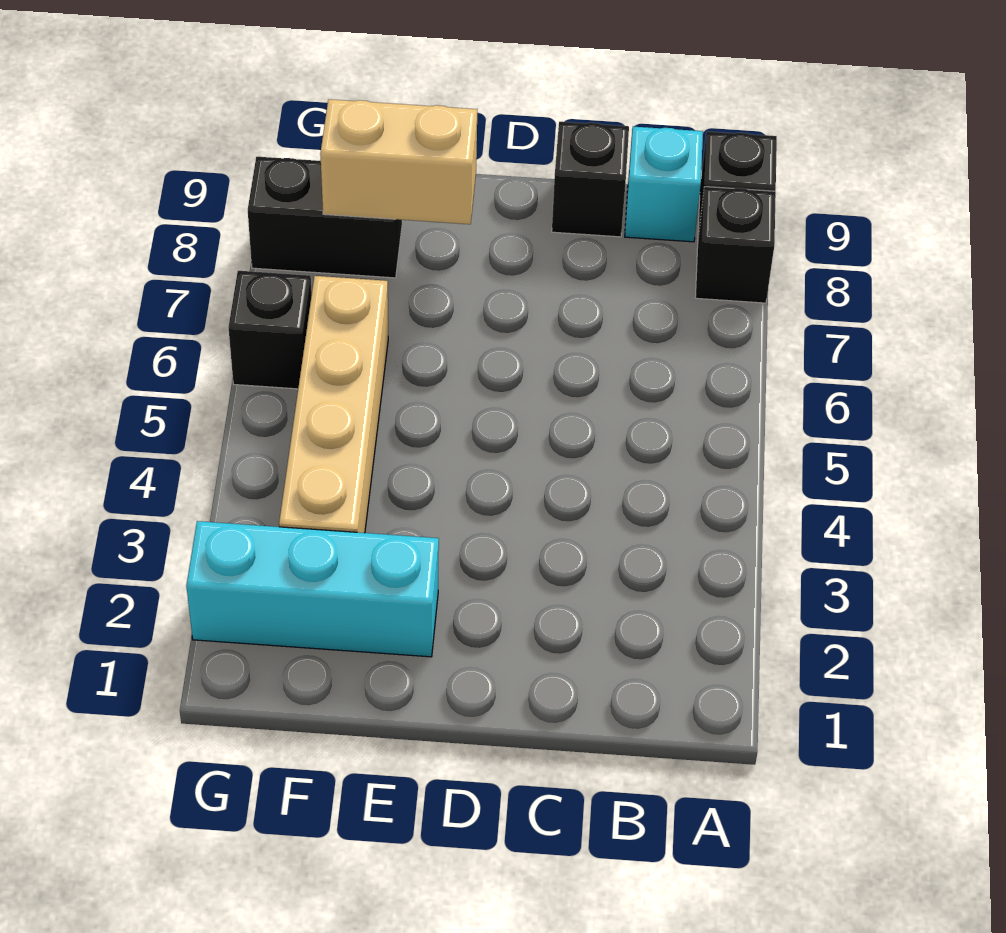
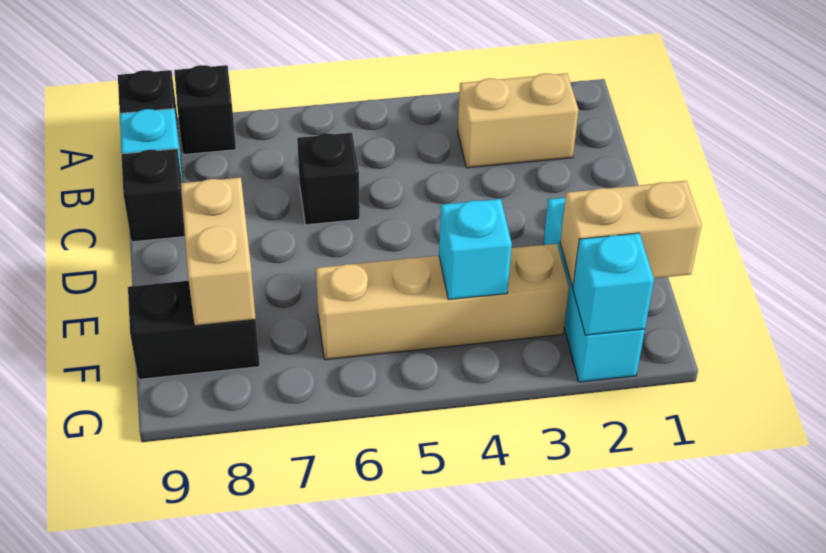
none -> tan 1x2 brick [458,73,579,168]
none -> tan 1x2 brick [560,181,702,287]
none -> cyan 1x1 brick [439,199,512,300]
black 1x2 brick [248,157,402,278] -> black 1x2 brick turned to [128,281,260,379]
none -> cyan 1x1 brick [573,233,654,335]
black 1x1 brick [228,271,312,389] -> black 1x1 brick moved to [297,133,360,225]

